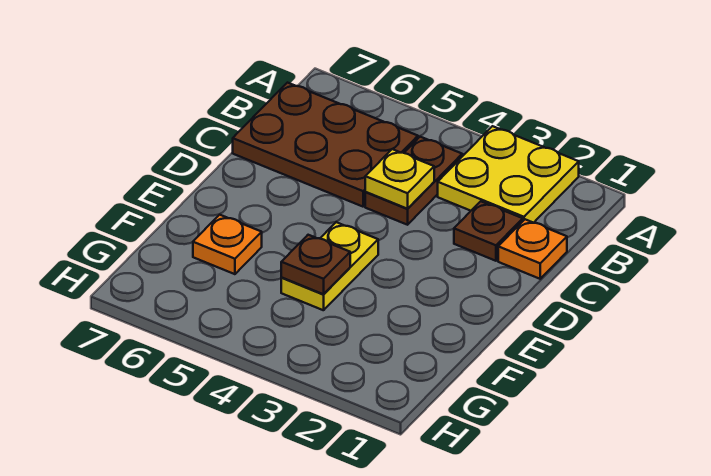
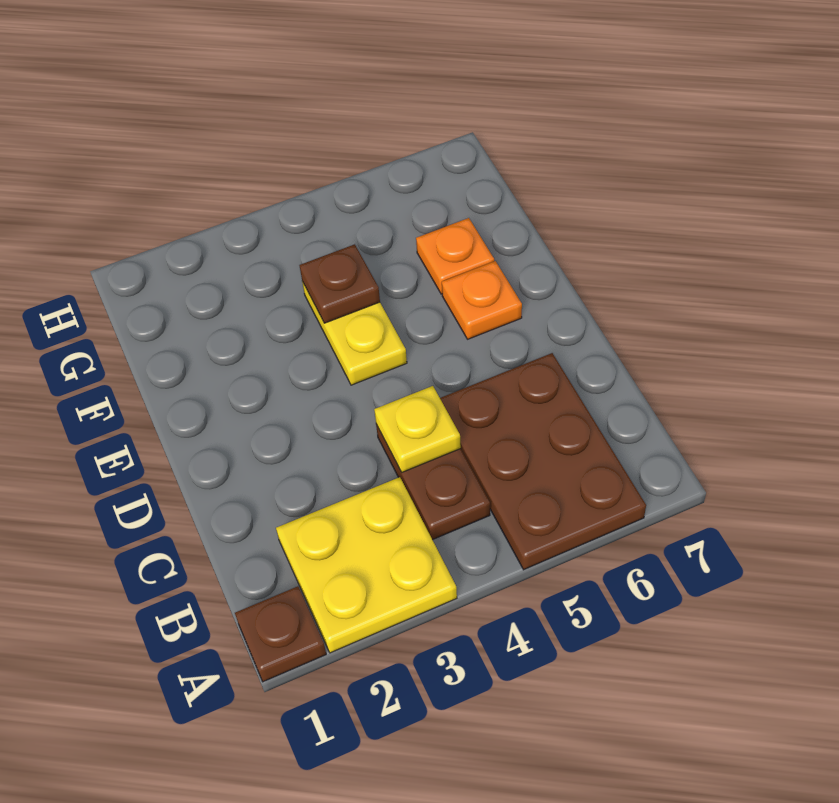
brown 2x3 plate [233,83,418,207] -> brown 2x3 plate turned to [440,353,646,570]
orange 1x1 plate [498,219,567,279] -> orange 1x1 plate moved to [442,261,522,339]
brown 1x1 plate [454,201,523,261] -> brown 1x1 plate moved to [235,586,326,682]

